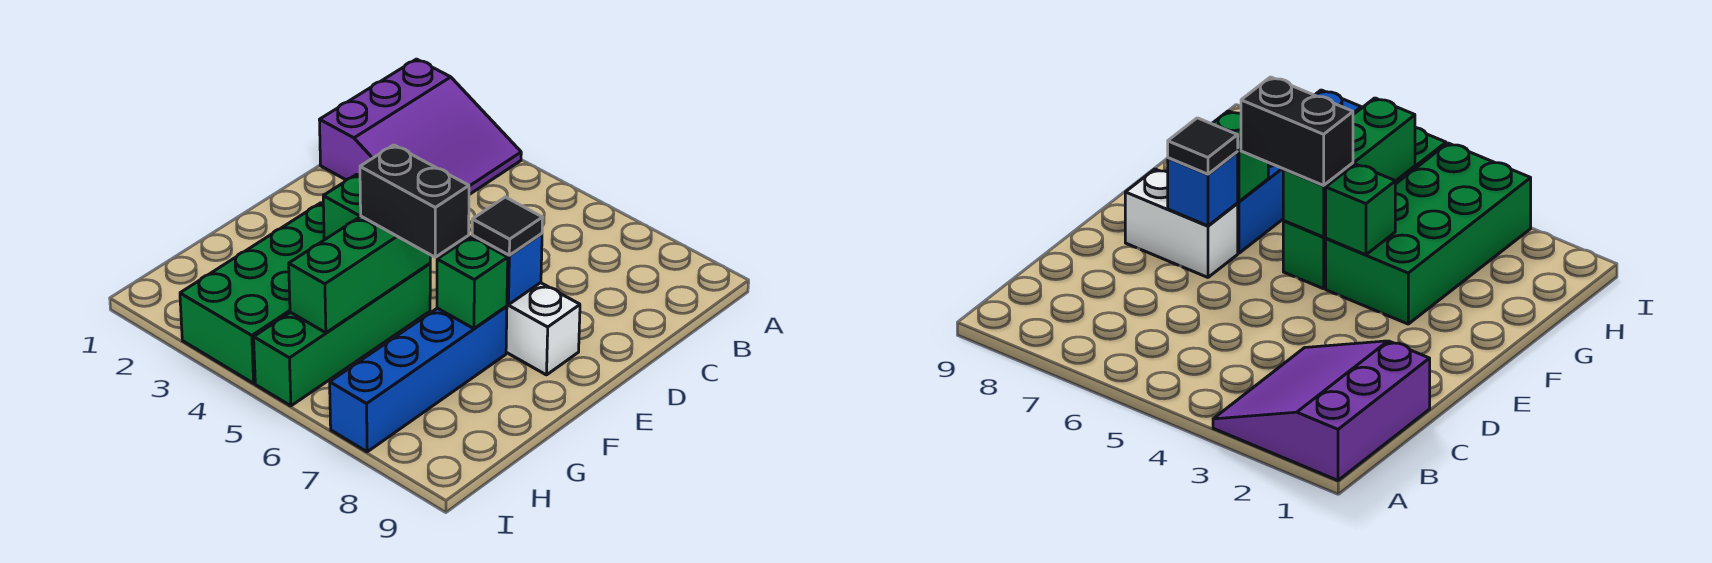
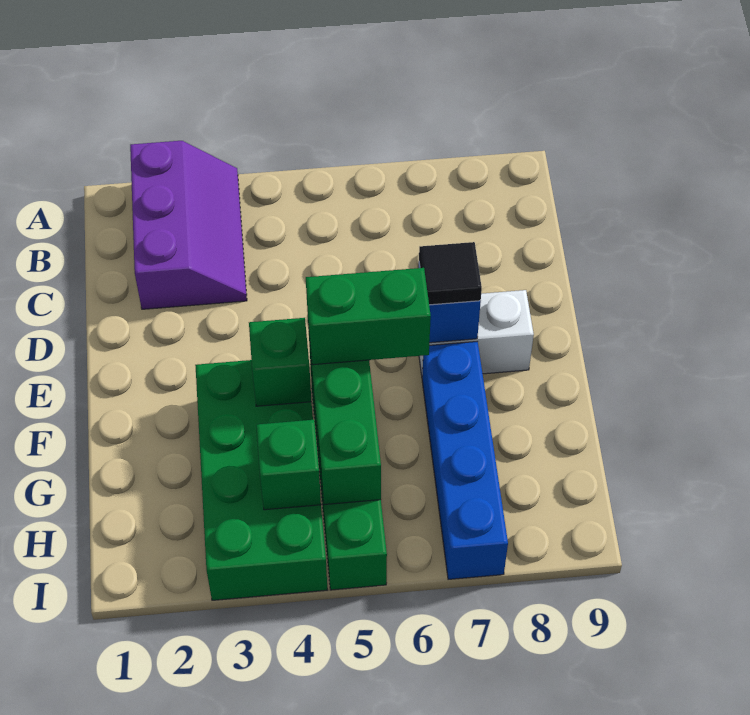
purple 3x3 slope [319,59,521,195] -> purple 2x3 slope [130,141,247,309]
black 1x2 brick [360,145,469,257] -> green 1x2 brick [306,268,431,365]
green 1x1 brick [437,237,508,329] -> green 1x1 brick moved to [256,420,321,510]

